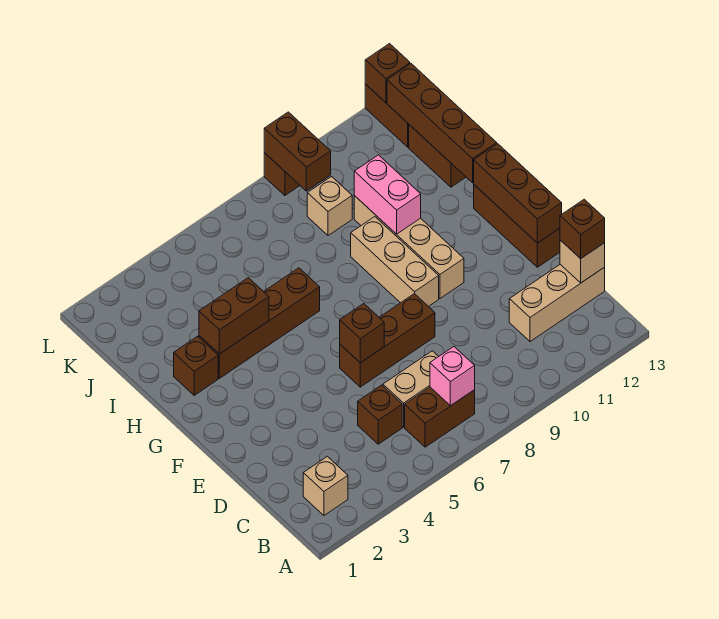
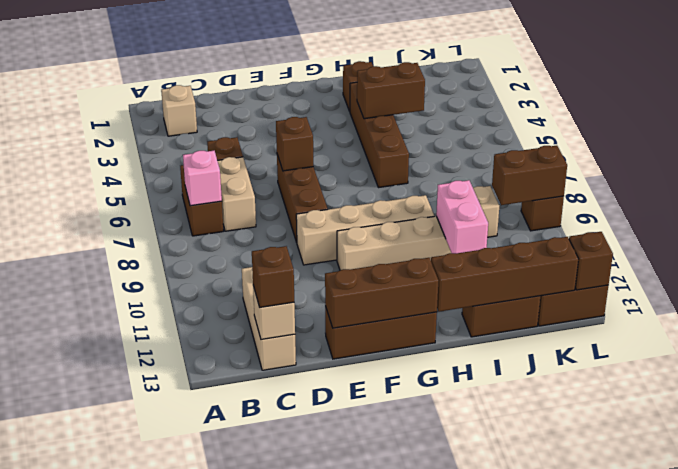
tan 1x3 brick [351,217,439,307] -> tan 1x4 brick [296,195,434,265]
brown 1x2 brick [199,278,269,354] -> brown 1x2 brick turned to [357,62,425,119]
pink 1x2 brick [354,155,421,234] -> pink 1x2 brick turned to [436,180,488,254]

